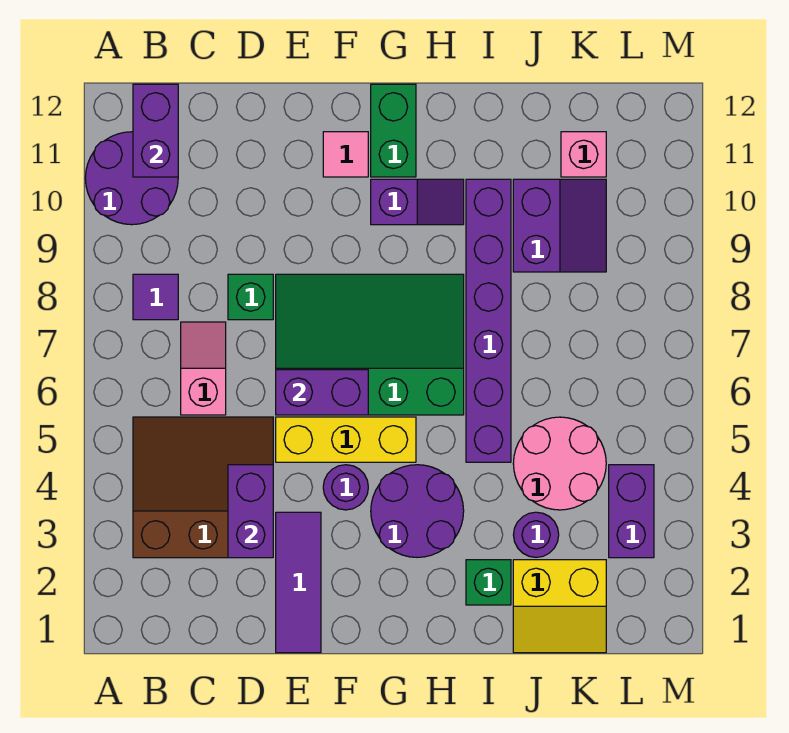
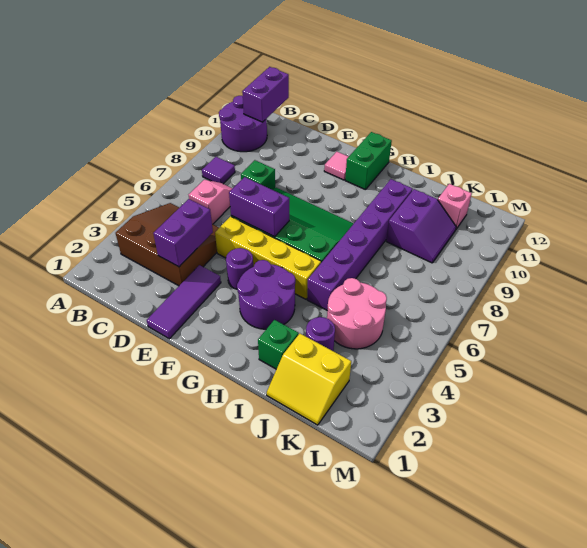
yellow 1x3 brick [276,417,416,462] -> yellow 1x4 brick [215,217,321,299]
purple 1x2 slope [371,179,464,225] -> none
purple 1x2 brick [609,465,654,558] -> none

